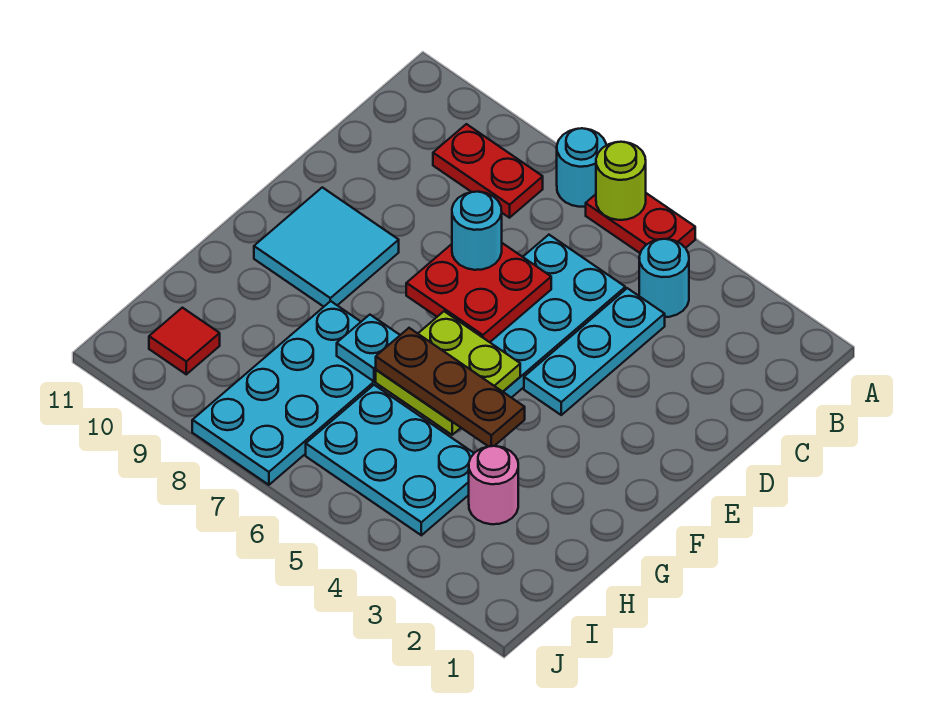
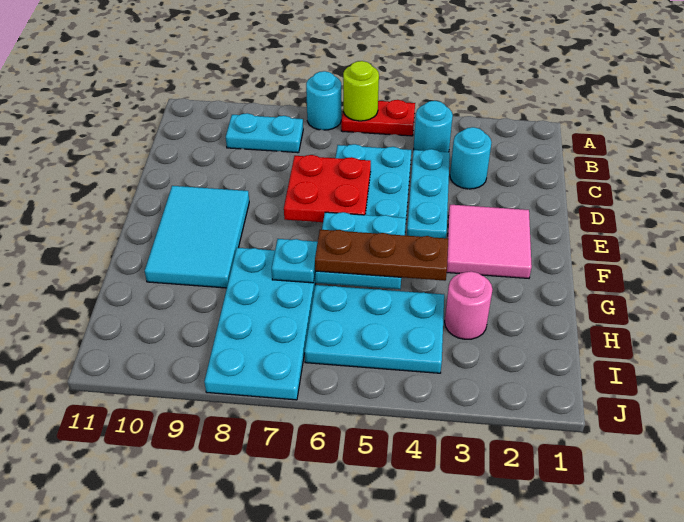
red 1x2 plate [433,124,543,218] -> cyan 1x2 plate [226,113,303,153]
cyan 1x1 round brick [452,192,502,270] -> cyan 1x1 round brick moved to [450,127,492,189]
none -> pink 2x2 tile [447,205,532,278]
cyan 2x2 tile [254,187,399,307] -> cyan 2x3 tile [145,186,249,288]
lime 2x2 plate [376,311,520,435] -> cyan 2x2 plate [315,212,406,289]
red 1x1 tile [149,308,220,374] -> none

